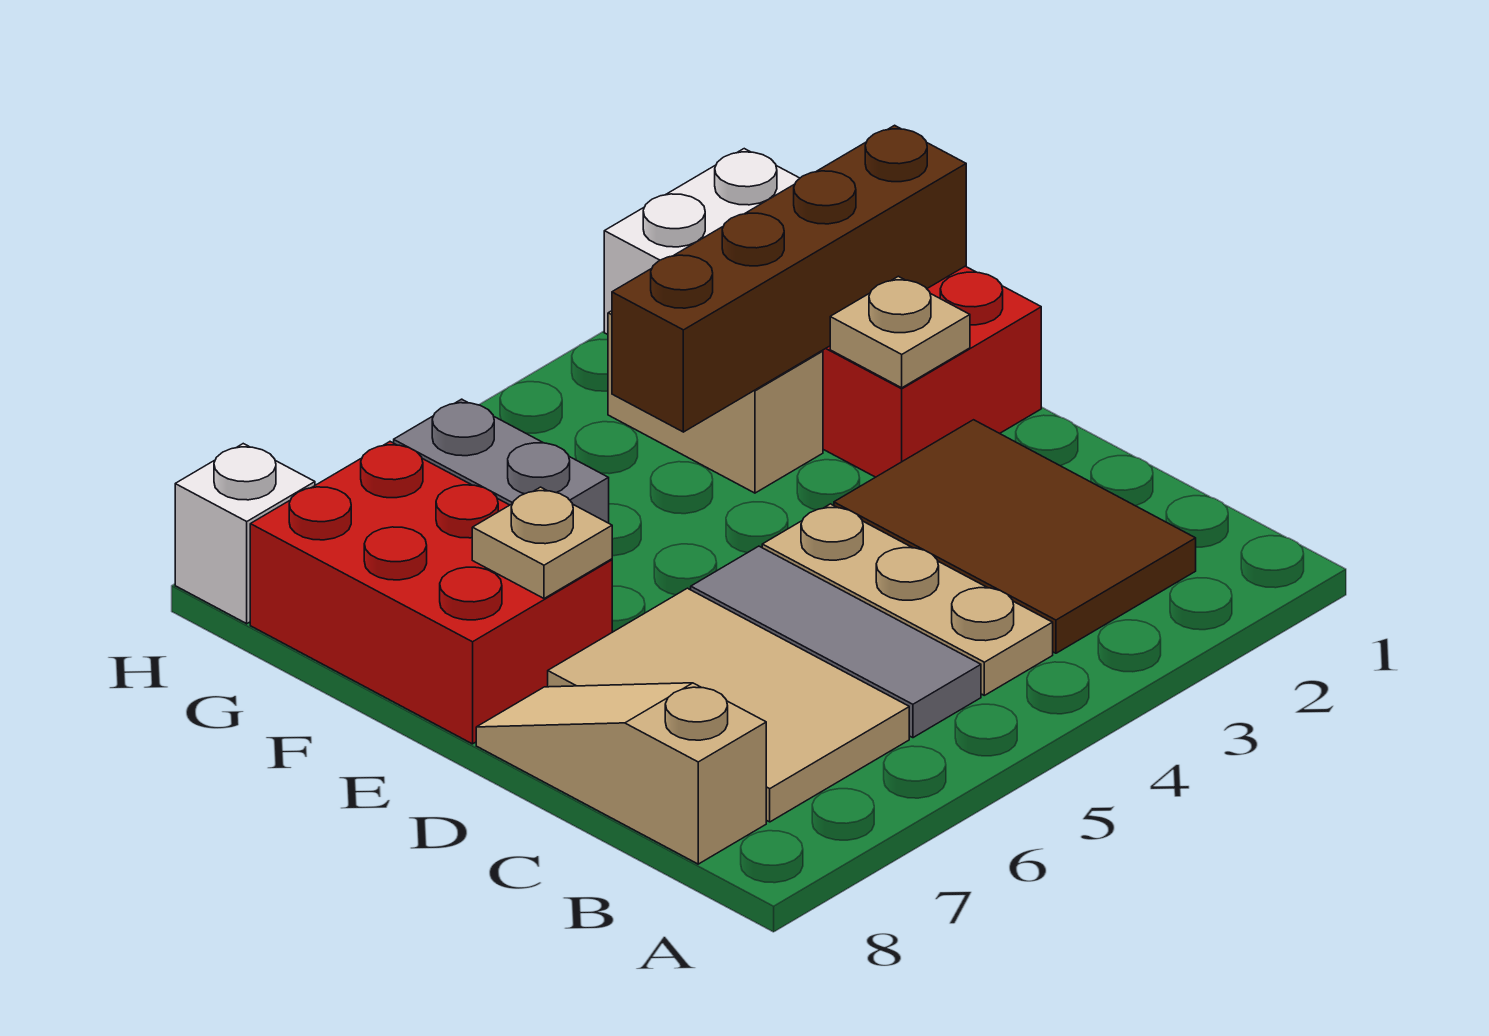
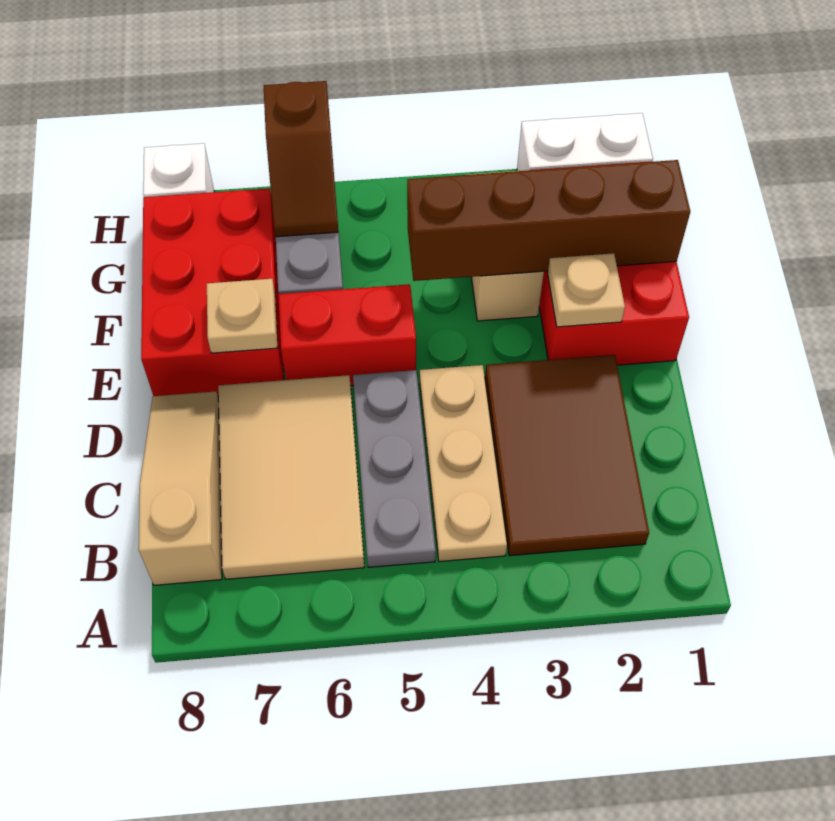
grey 1x3 tile [691,546,981,738] -> grey 1x3 plate [353,370,436,567]
none -> red 1x2 brick [278,284,416,386]
none -> brown 1x2 slope [263,81,338,237]

